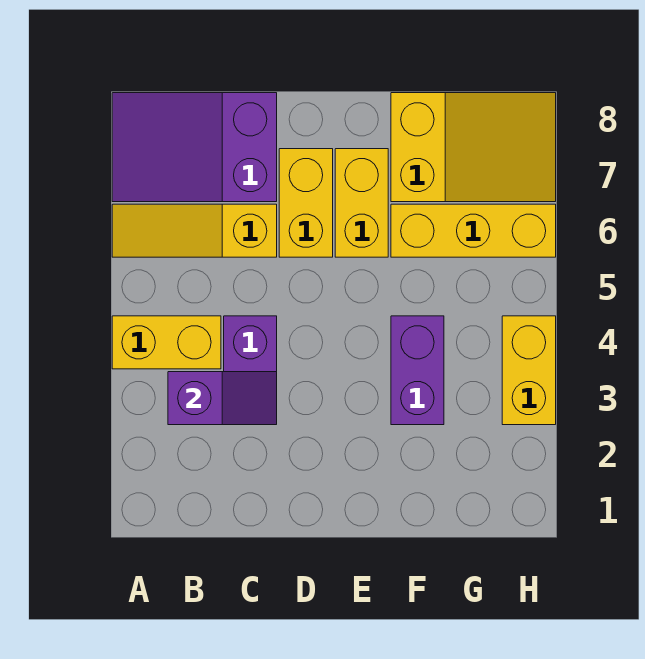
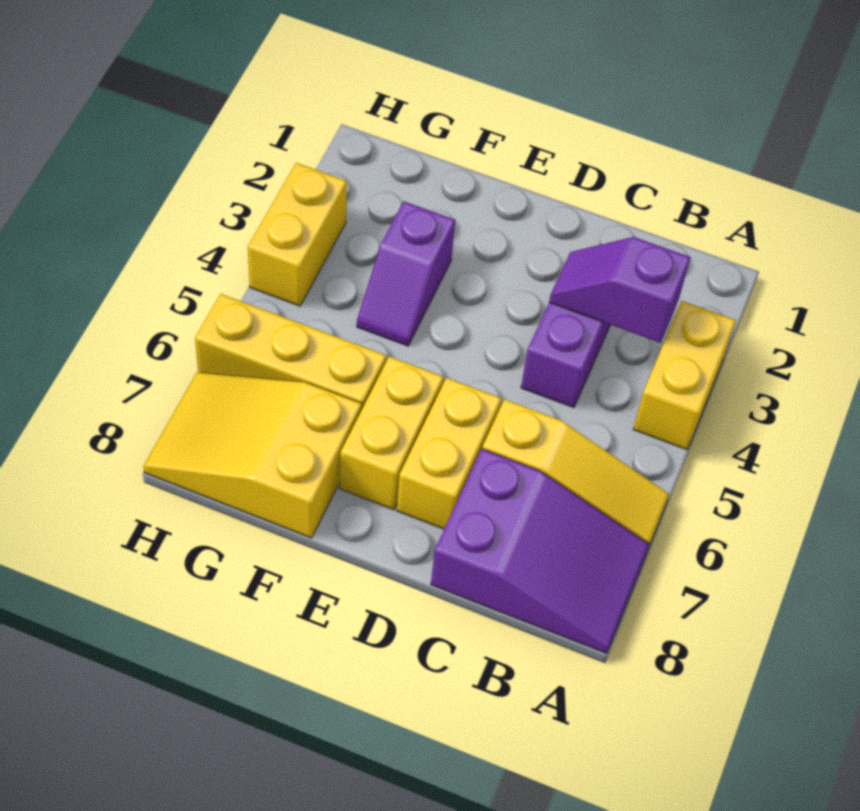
yellow 1x2 brick [112,316,221,369] -> yellow 1x2 brick turned to [633,301,736,449]
purple 1x2 brick [391,316,444,425] -> purple 1x2 slope [357,201,455,346]

